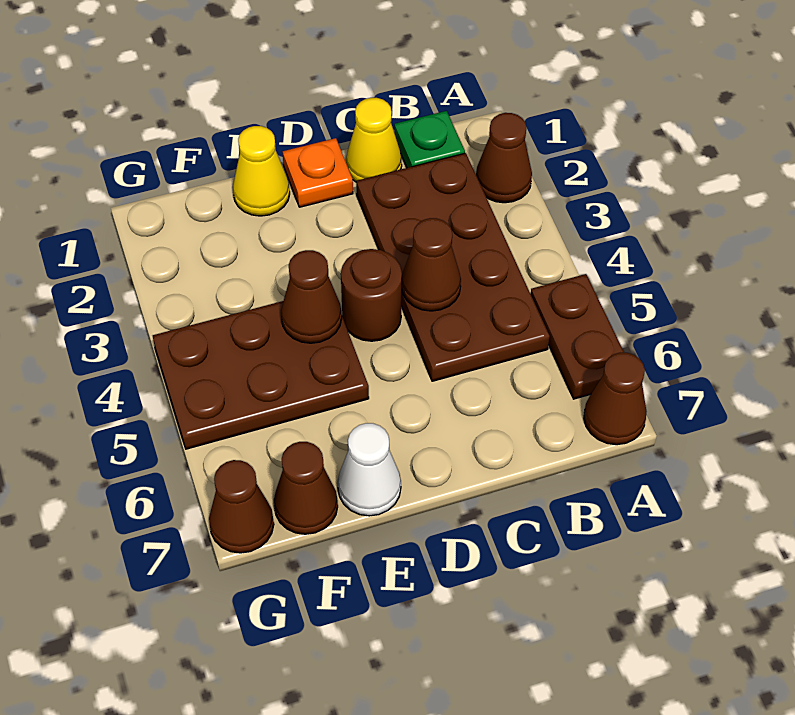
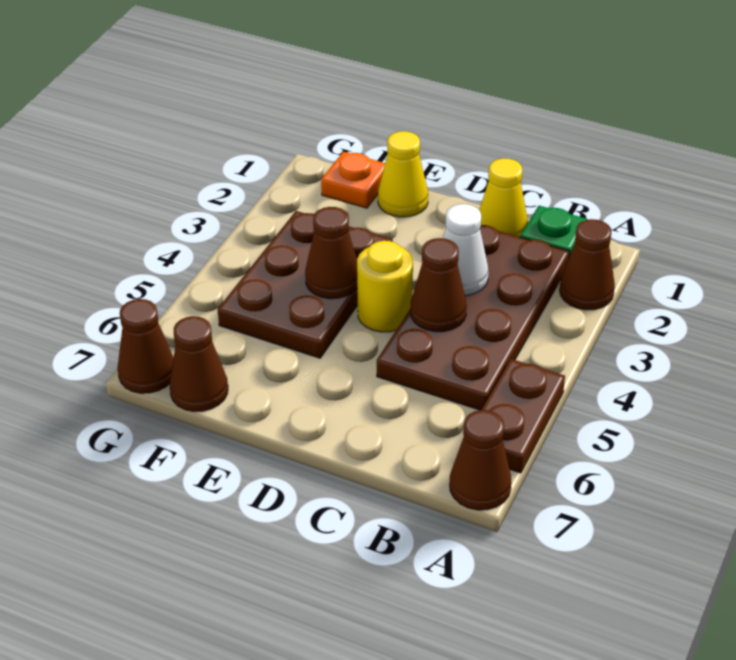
orange 1x1 plate [283,138,353,207] -> orange 1x1 plate moved to [321,152,385,208]
brown 1x1 round brick [341,249,402,341] -> yellow 1x1 round brick [357,241,413,332]
brown 2x3 plate [153,301,369,449] -> brown 2x3 plate turned to [218,211,393,358]
white 1x1 cone [338,423,401,516] -> white 1x1 cone moved to [443,204,489,295]

